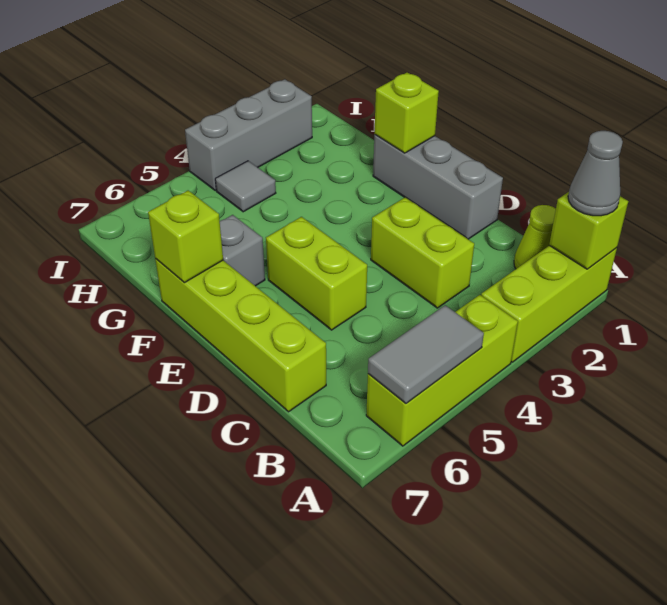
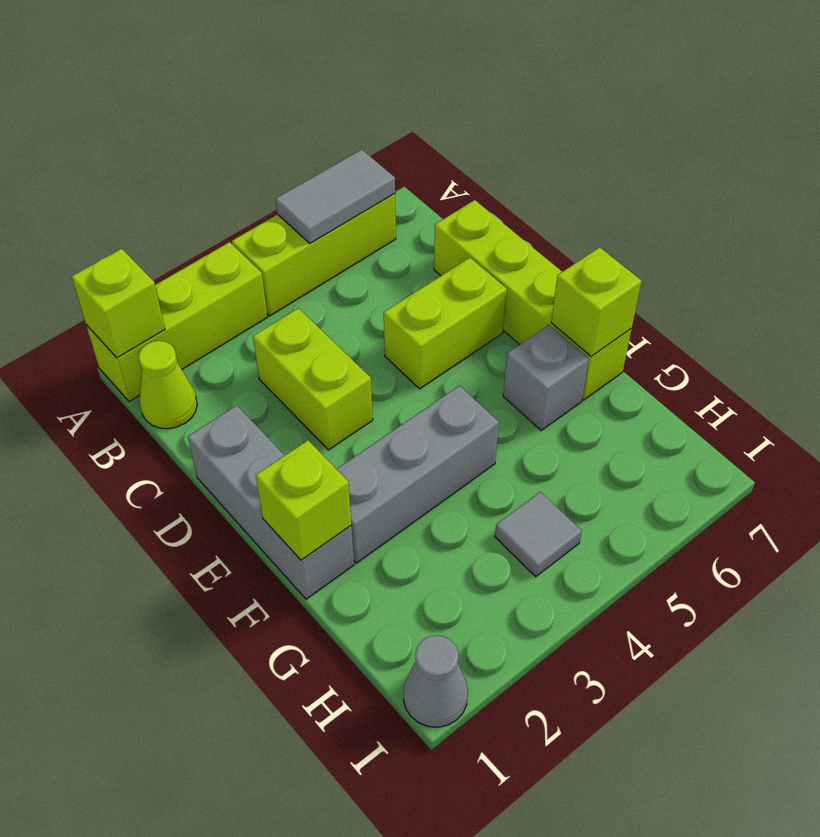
grey 1x1 cone [568,131,623,216] -> grey 1x1 cone moved to [403,635,468,727]
lime 1x2 brick [266,217,367,330] -> lime 1x2 brick turned to [384,258,507,389]
grey 1x3 brick [185,79,312,191] -> grey 1x3 brick moved to [337,386,499,563]

